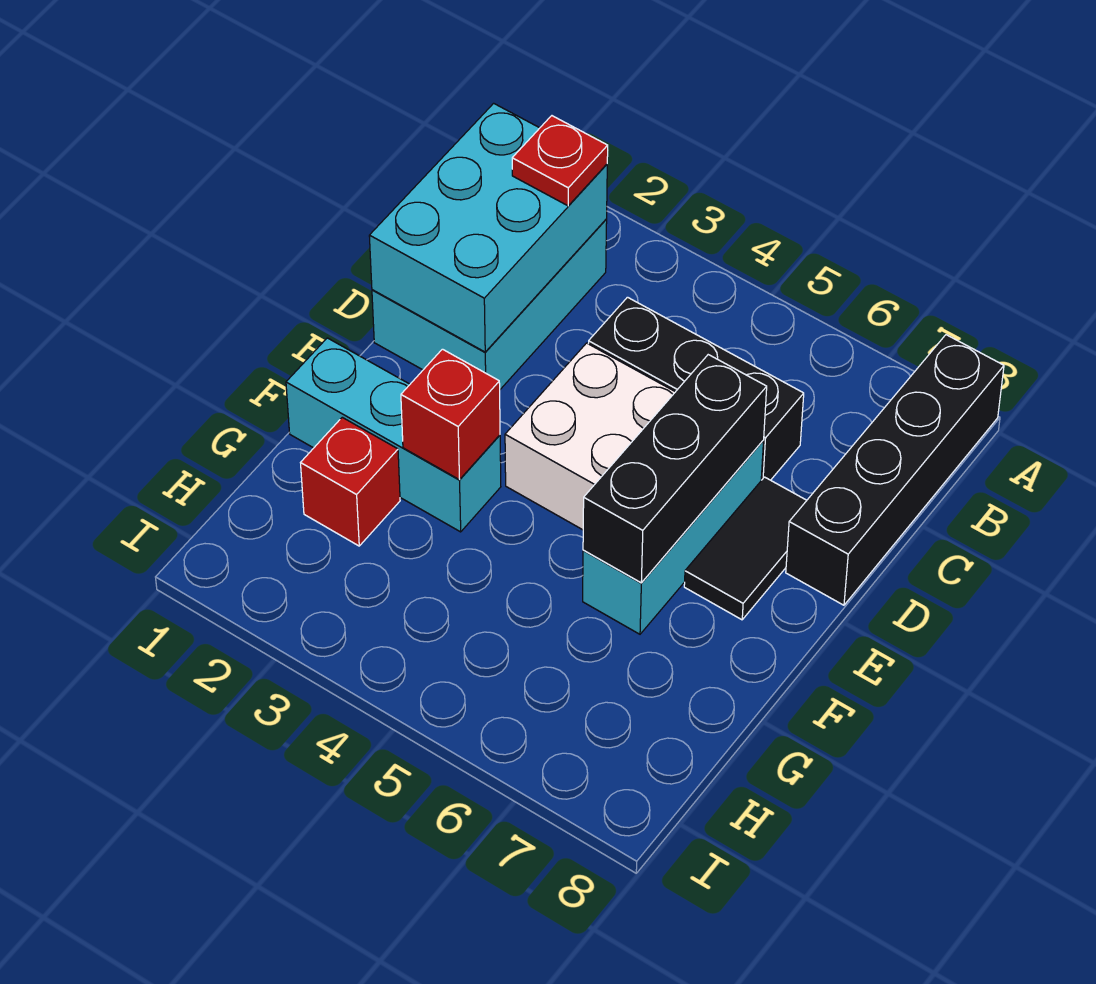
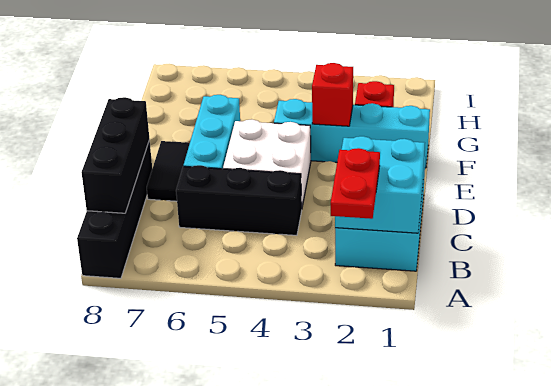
cyan 2x3 brick [369,103,607,352] -> cyan 2x2 brick [335,136,425,233]
red 1x1 plate [512,116,608,206] -> red 1x2 plate [331,148,380,219]
black 1x3 brick [583,355,767,583] -> black 1x3 brick moved to [81,97,150,213]
cyan 1x3 brick [286,338,501,532] -> cyan 1x4 brick [274,99,430,168]

